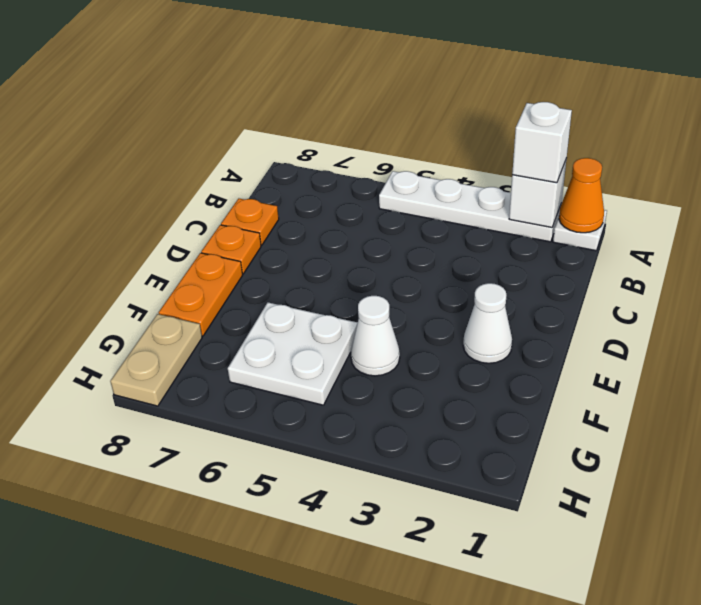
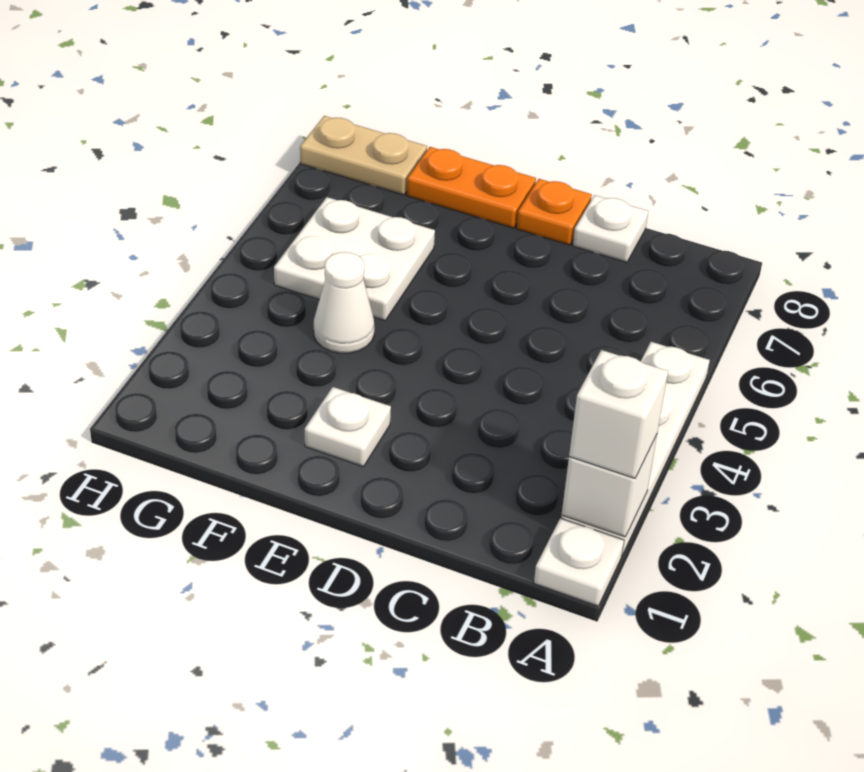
orange 1x1 cone [559,158,604,233] -> none
orange 1x1 plate [221,199,279,245] -> white 1x1 plate [573,195,648,262]
white 1x1 cone [463,283,512,363] -> white 1x1 plate [305,387,391,467]

